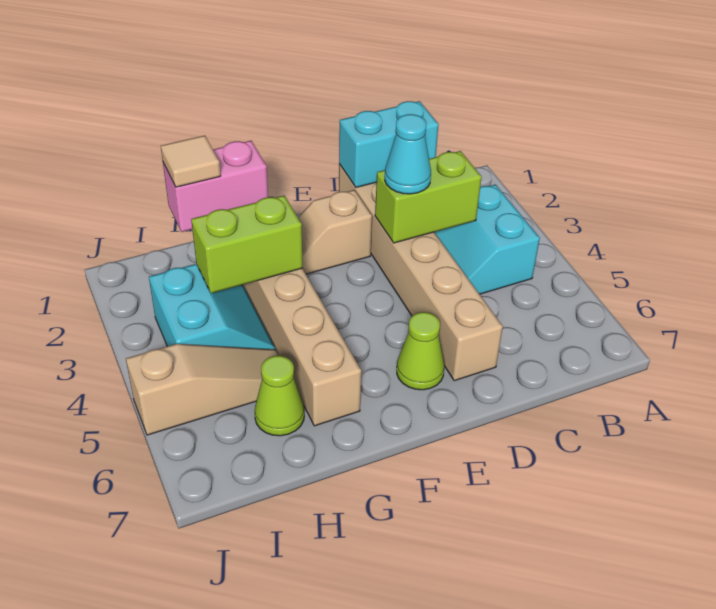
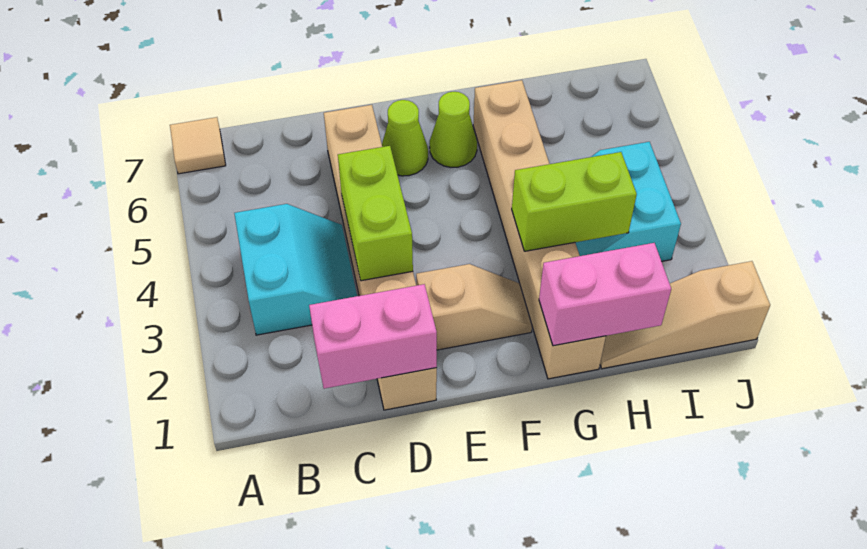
cyan 1x2 brick [339,101,439,187] -> pink 1x2 brick [309,284,437,389]
lime 1x2 brick [375,151,482,243] -> lime 1x2 brick turned to [338,146,413,281]
cyan 1x1 cone [385,114,431,194] -> none
tan 1x1 tile [161,136,221,187] -> tan 1x1 tile moved to [170,117,226,174]
tan 1x3 slope [126,344,279,435] -> tan 1x3 slope moved to [600,261,770,369]
lime 1x1 cone [255,356,304,436] -> lime 1x1 cone moved to [430,92,477,167]

